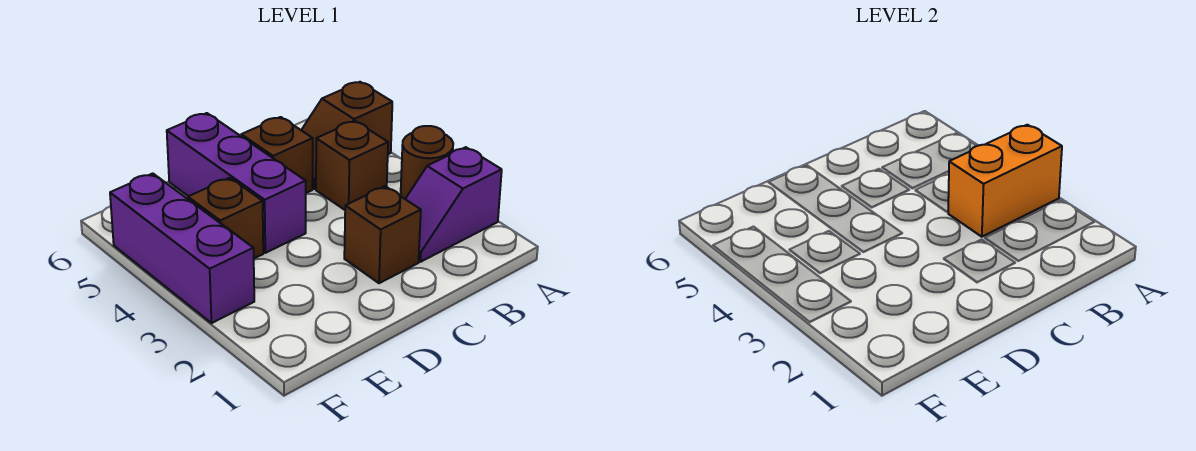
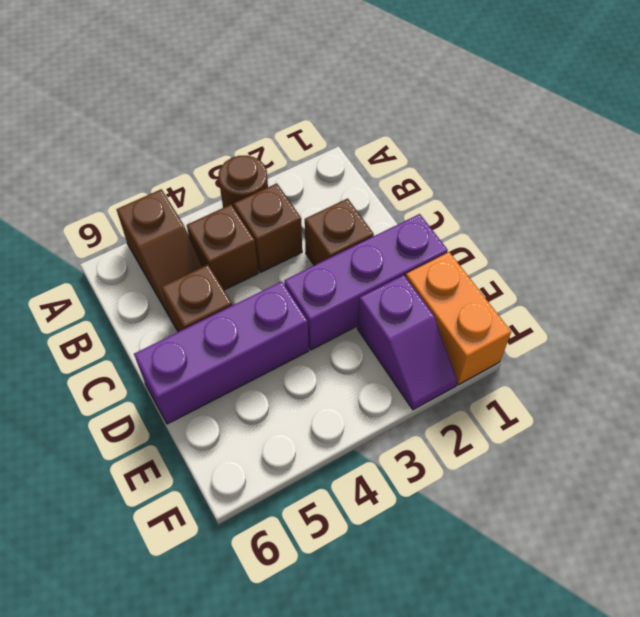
purple 1x2 slope [406,147,502,262] -> purple 1x2 slope moved to [357,275,457,410]
orange 1x2 brick [948,125,1062,237] -> orange 1x2 brick moved to [406,252,511,385]
brown 1x1 brick [188,178,263,258] -> brown 1x1 brick moved to [234,184,302,272]
purple 1x3 brick [110,174,254,323] -> purple 1x3 brick moved to [284,214,448,350]

